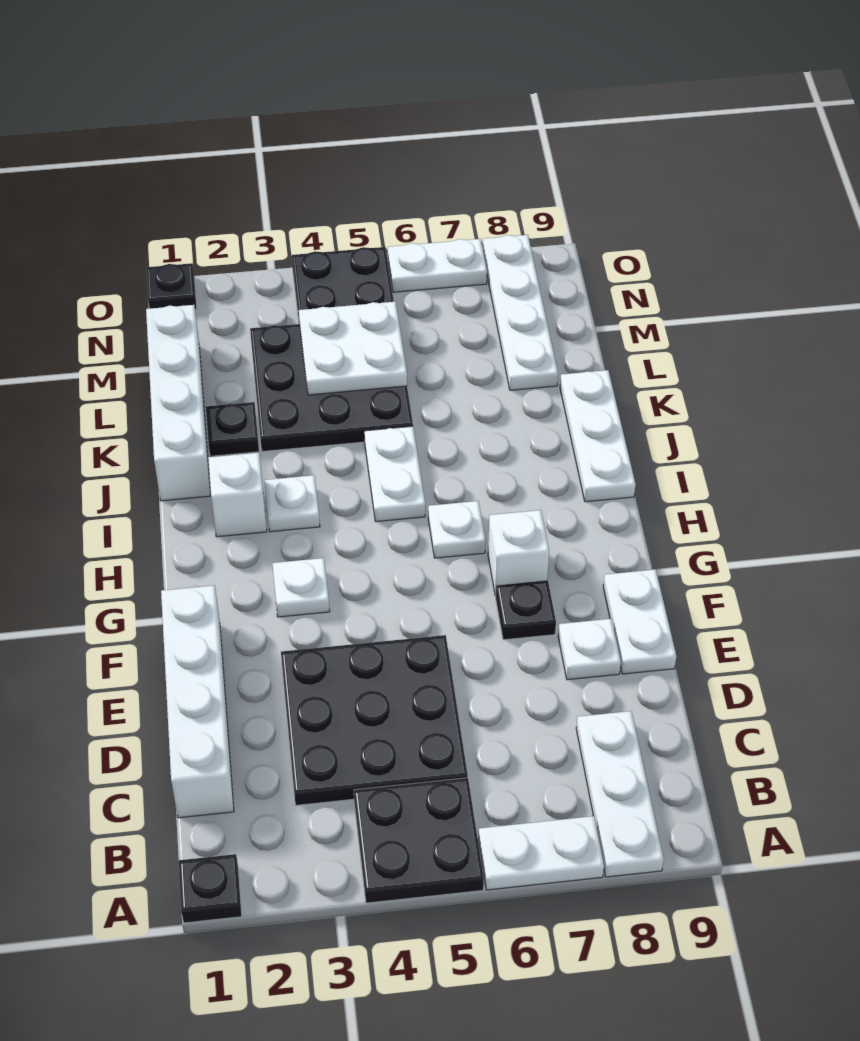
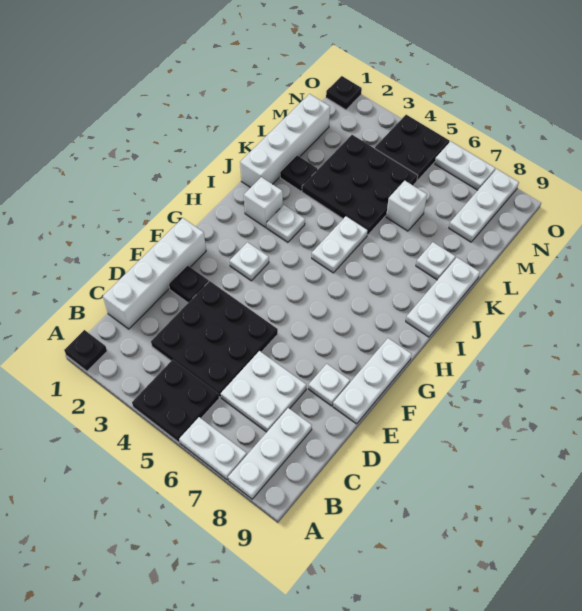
white 1x2 plate [603,570,676,674] -> white 1x3 plate [333,338,412,424]
black 1x1 plate [495,580,556,640] -> black 1x1 plate moved to [169,265,209,303]
white 1x1 brick [488,510,549,595] -> white 1x1 brick moved to [386,181,427,231]
white 1x1 plate [428,501,486,558] -> white 1x1 plate moved to [416,242,456,280]
white 2x2 plate [299,302,407,395] -> white 2x2 plate moved to [221,351,306,432]
white 1x4 plate [483,235,558,390] -> white 1x3 plate [449,169,519,242]

